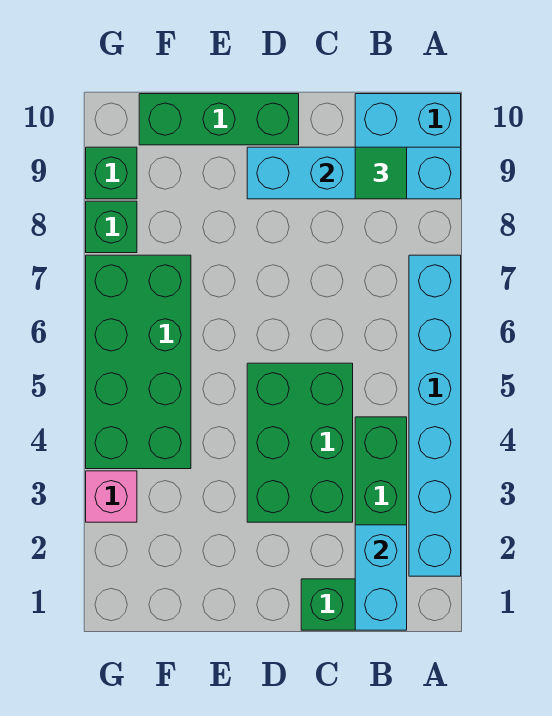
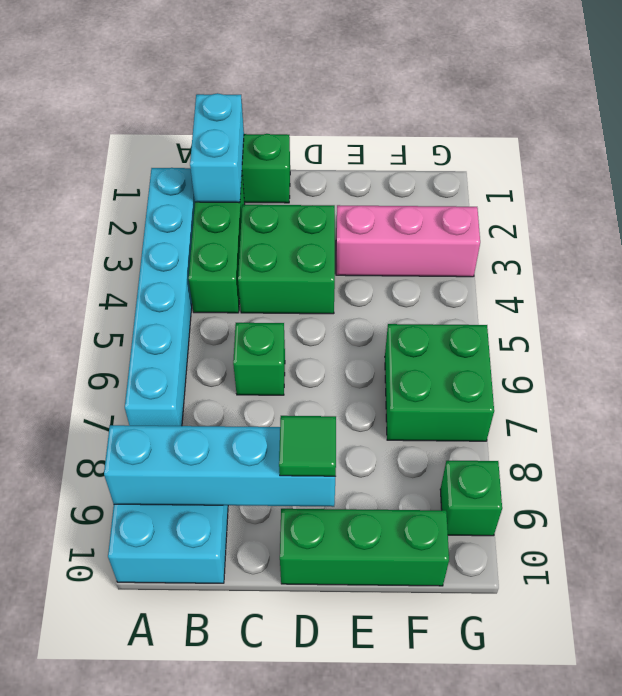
green 1x1 tile [355,147,407,199] -> green 1x1 tile moved to [279,416,336,476]
green 2x3 brick [247,363,353,522] -> green 2x2 brick [238,205,335,314]
green 2x4 brick [86,255,191,469] -> green 2x2 brick [385,324,494,441]
pink 1x1 brick [86,471,137,522] -> pink 1x3 brick [336,205,480,277]
green 1x1 brick [86,201,137,253] -> green 1x1 brick moved to [233,323,285,395]

